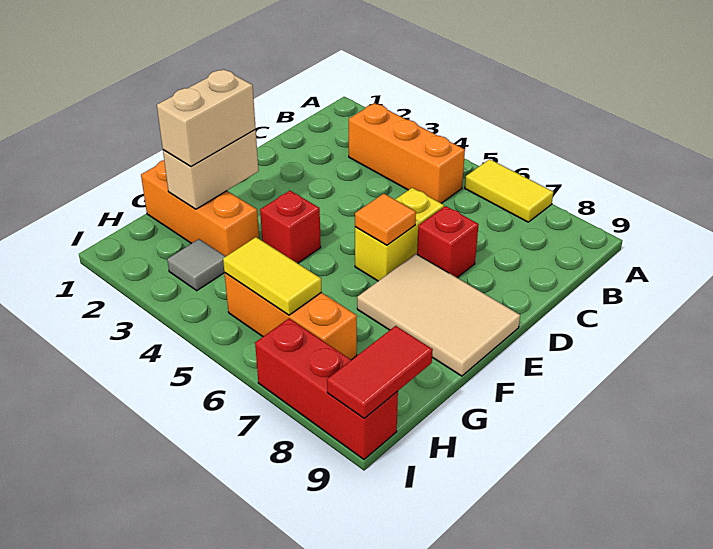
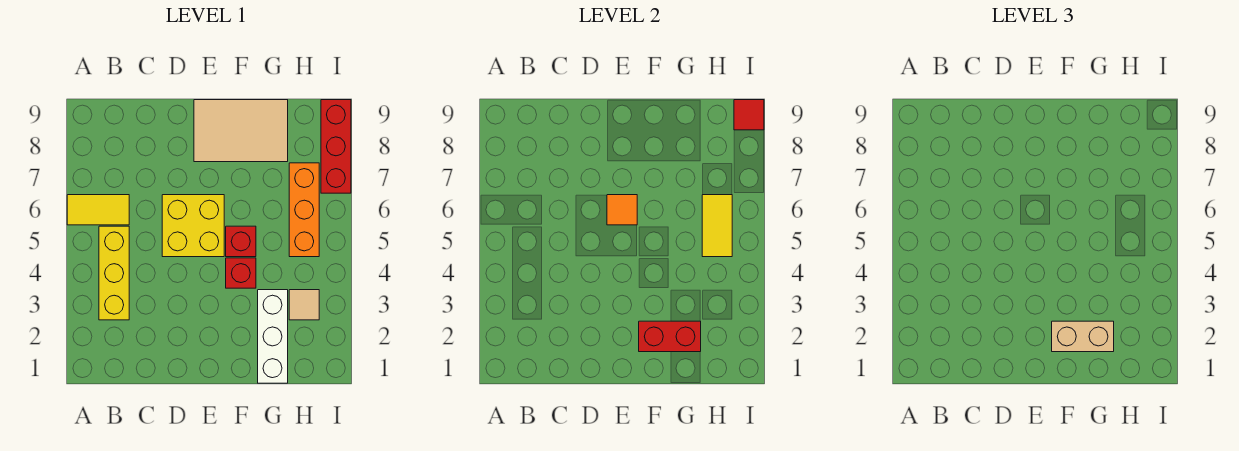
yellow 1x2 tile [465,159,553,222] -> yellow 1x2 tile turned to [67,195,129,225]
orange 1x3 brick [349,103,465,203] -> yellow 1x3 brick [99,226,129,320]
yellow 1x2 brick [355,188,444,281] -> yellow 2x2 brick [162,195,224,257]
red 1x1 brick [417,206,479,277] -> red 1x1 brick moved to [226,226,256,257]
tan 2x3 tile [357,254,520,376] -> tan 2x3 tile turned to [194,100,288,162]
tan 1x2 brick [163,129,259,209] -> red 1x2 brick [639,321,701,352]
orange 1x3 brick [141,160,259,256] -> white 1x3 brick [258,290,288,383]
grey 1x1 tile [167,239,226,291] -> tan 1x1 tile [289,290,319,320]
red 1x2 tile [327,326,433,418] -> red 1x1 tile [734,100,764,130]

